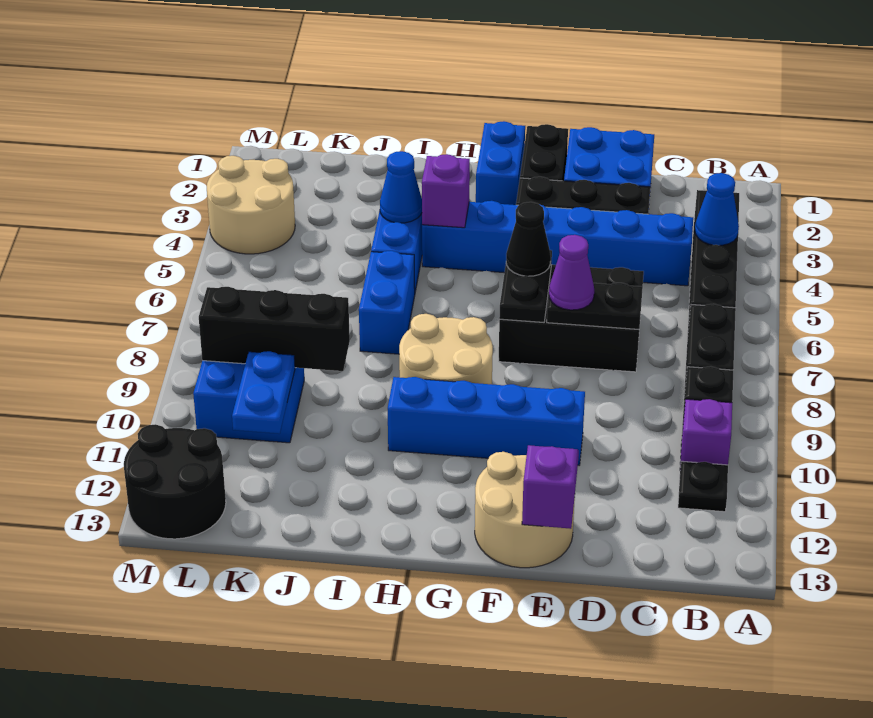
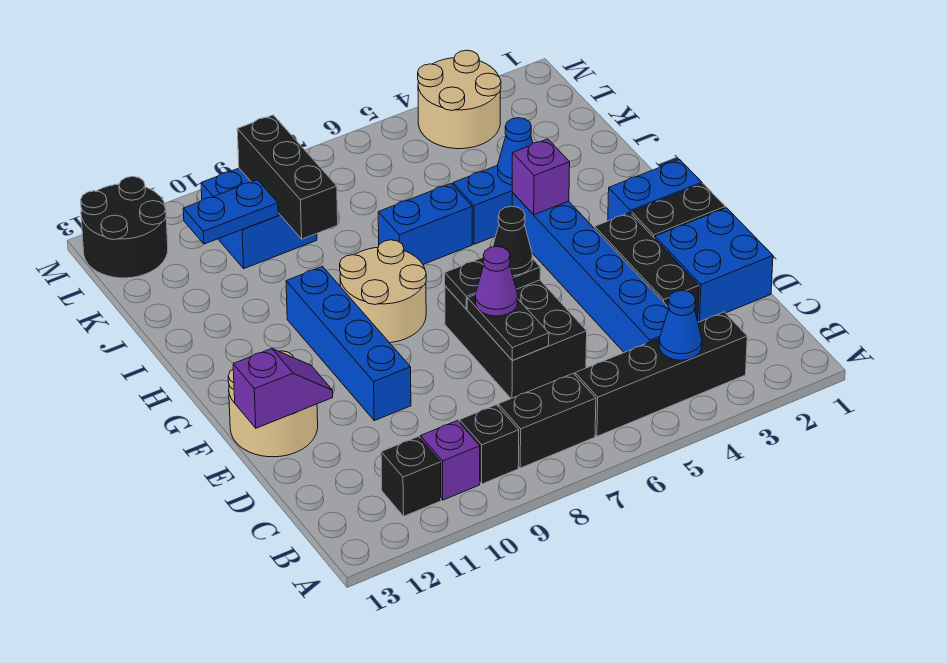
black 1x1 plate [678,461,728,512] -> black 1x1 brick [381,437,441,516]

